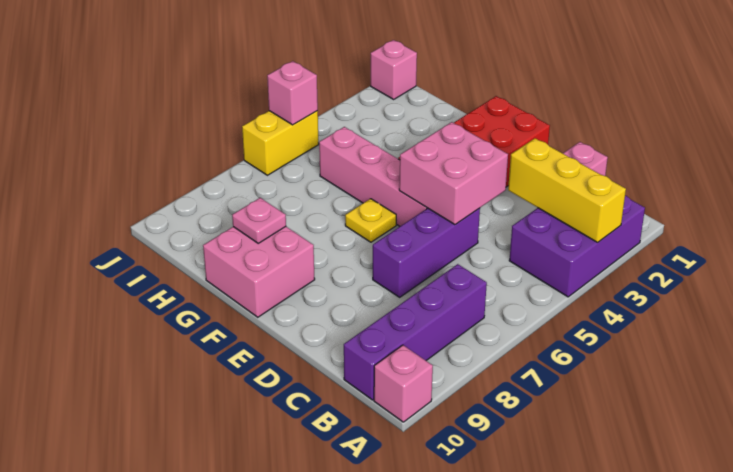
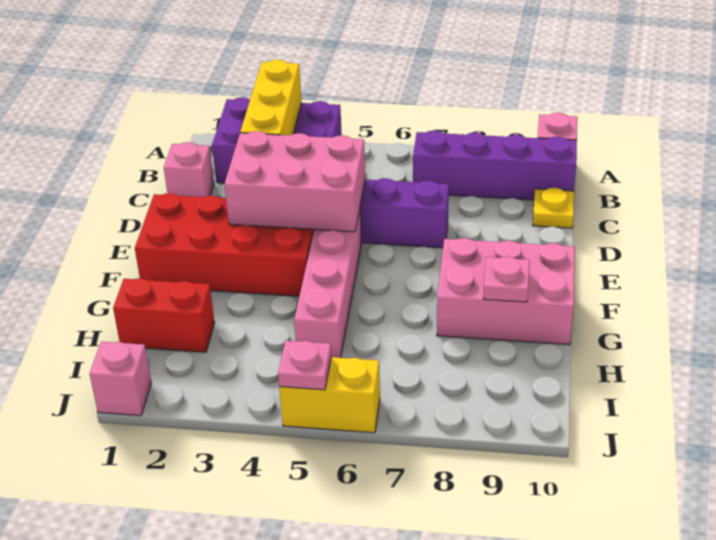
pink 2x2 brick [399,122,508,225] -> pink 2x3 brick [224,131,365,232]
yellow 1x1 plate [345,199,396,242] -> yellow 1x1 plate moved to [533,188,574,228]
pink 2x2 brick [203,227,315,317] -> pink 2x3 brick [437,238,575,345]
none -> red 1x2 brick [113,278,215,352]
pink 1x1 brick [267,61,318,125] -> pink 1x1 plate [278,341,331,390]

